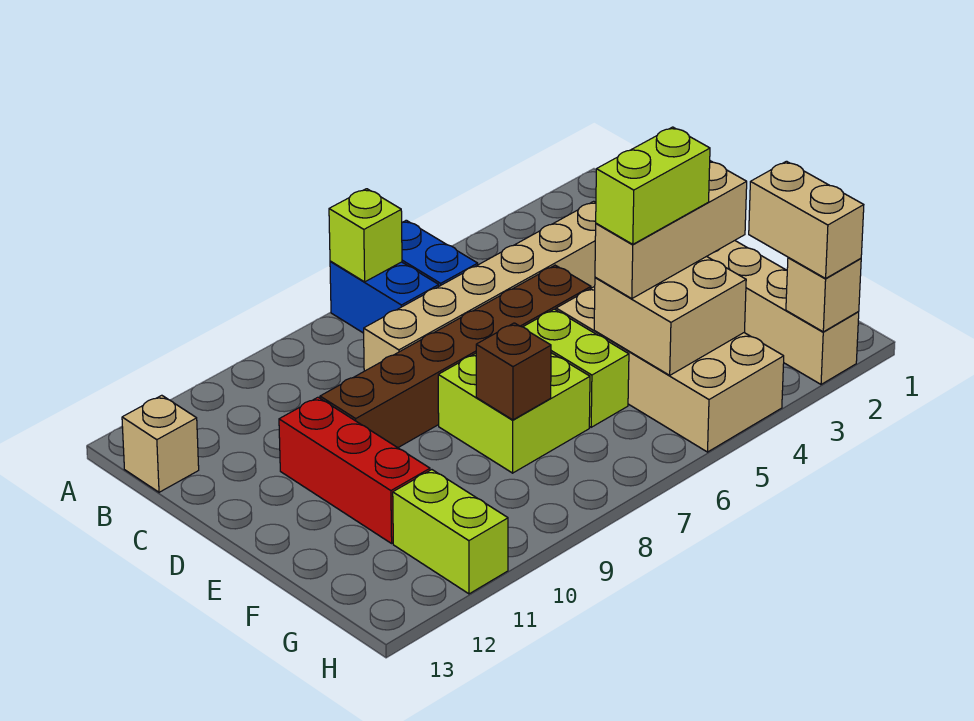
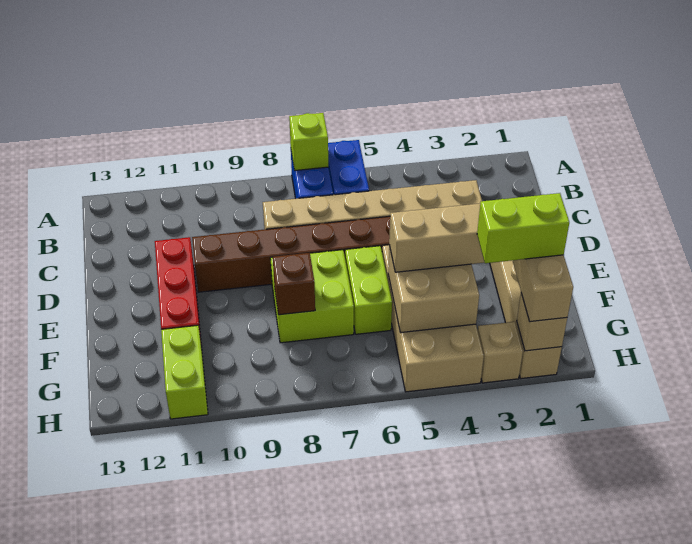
tan 1x1 brick [122,395,199,492] -> tan 1x1 brick moved to [478,322,523,383]
lime 1x2 brick [596,127,710,244] -> lime 1x2 brick moved to [477,193,569,263]

